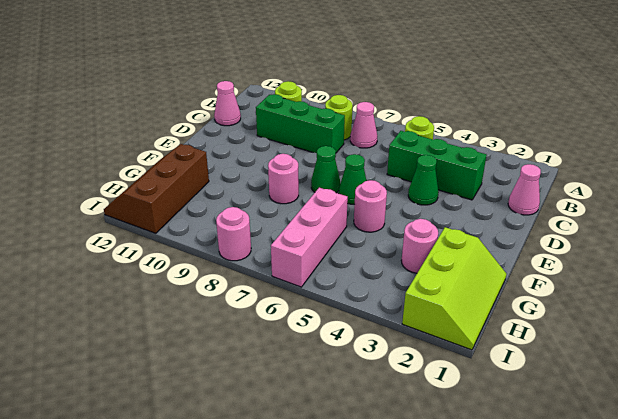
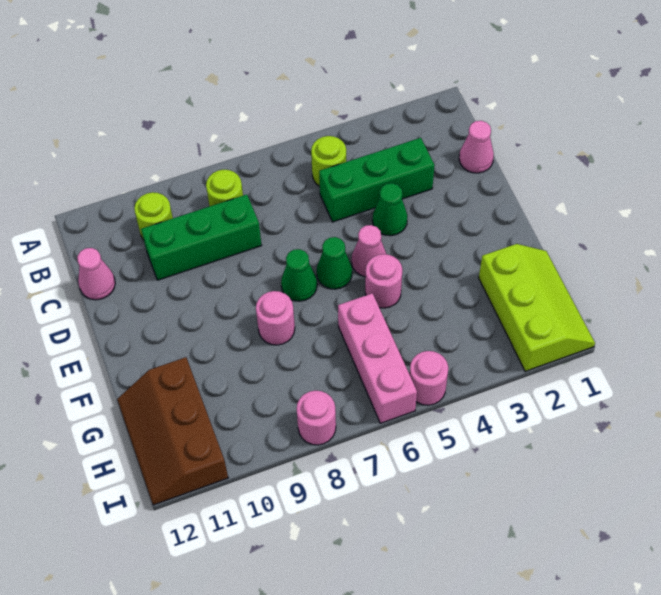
pink 1x1 cone [350,102,377,148] -> pink 1x1 cone moved to [352,225,386,277]
pink 1x1 round brick [401,219,438,273] -> pink 1x1 round brick moved to [410,351,448,405]

